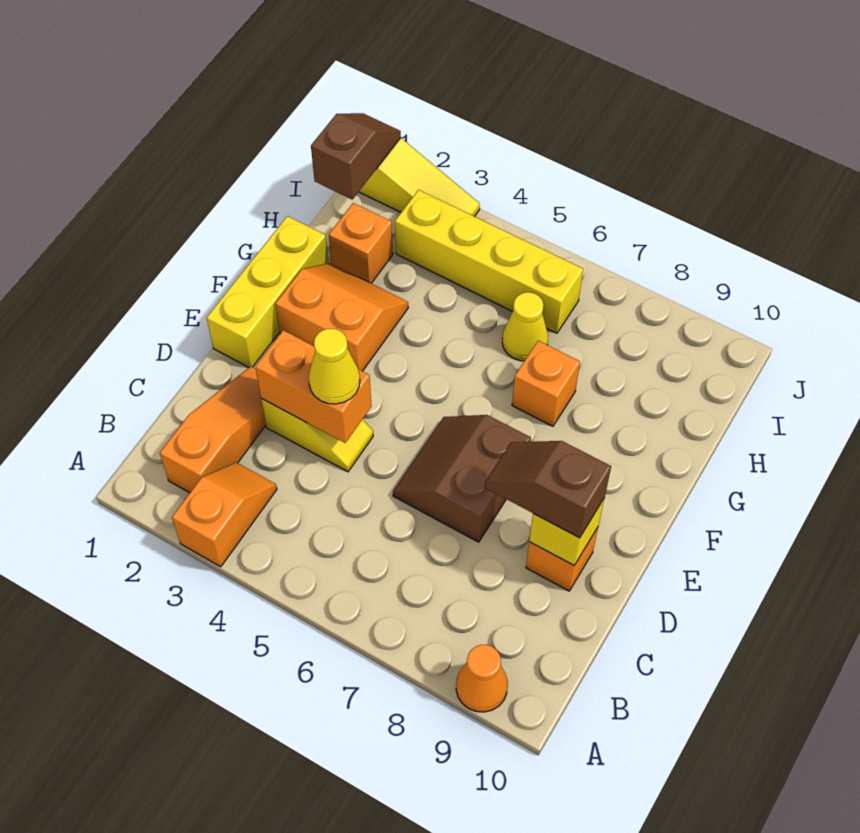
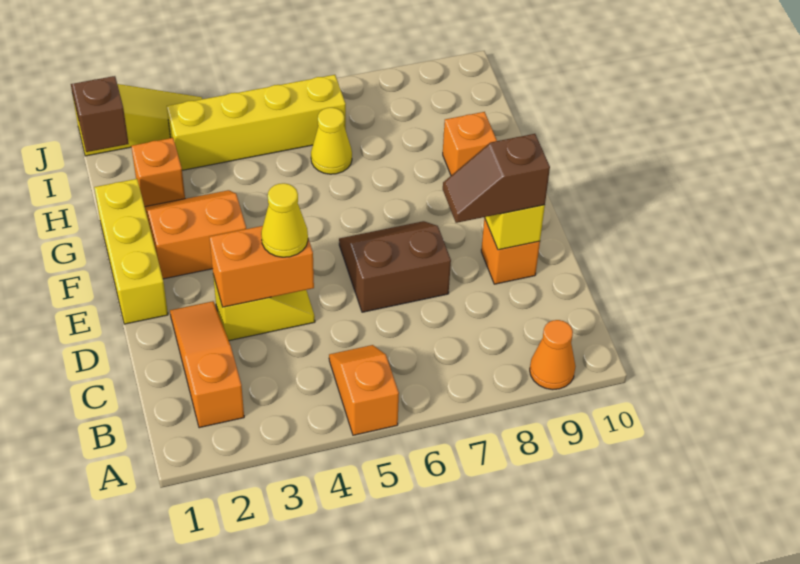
orange 1x2 slope [172,462,277,567] -> orange 1x2 slope moved to [329,345,399,435]
brown 2x2 slope [393,415,531,542] -> brown 2x2 slope turned to [339,221,451,312]
orange 1x1 brick [512,341,580,426] -> orange 1x1 brick moved to [443,112,497,175]

